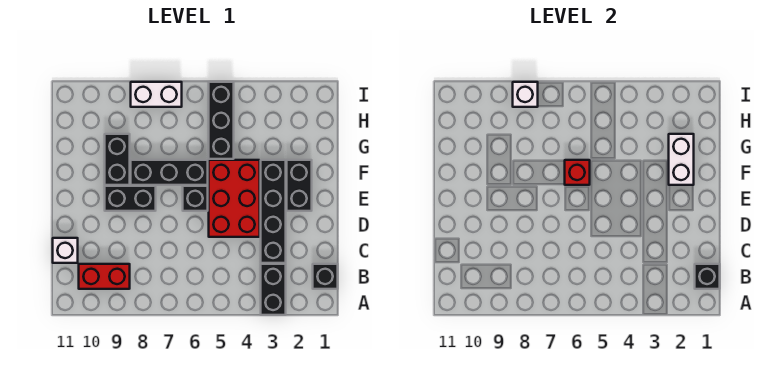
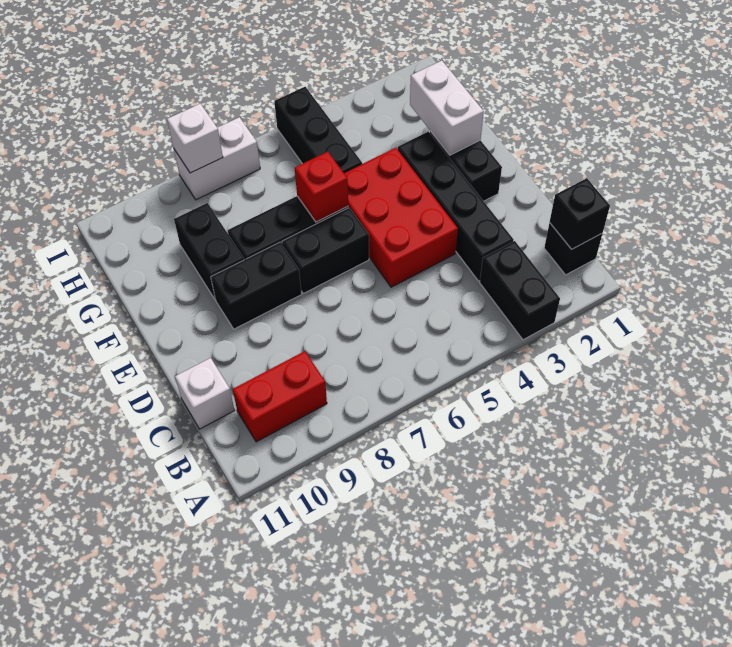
black 1x1 brick [183,186,208,211] -> black 1x2 brick [282,208,369,293]

